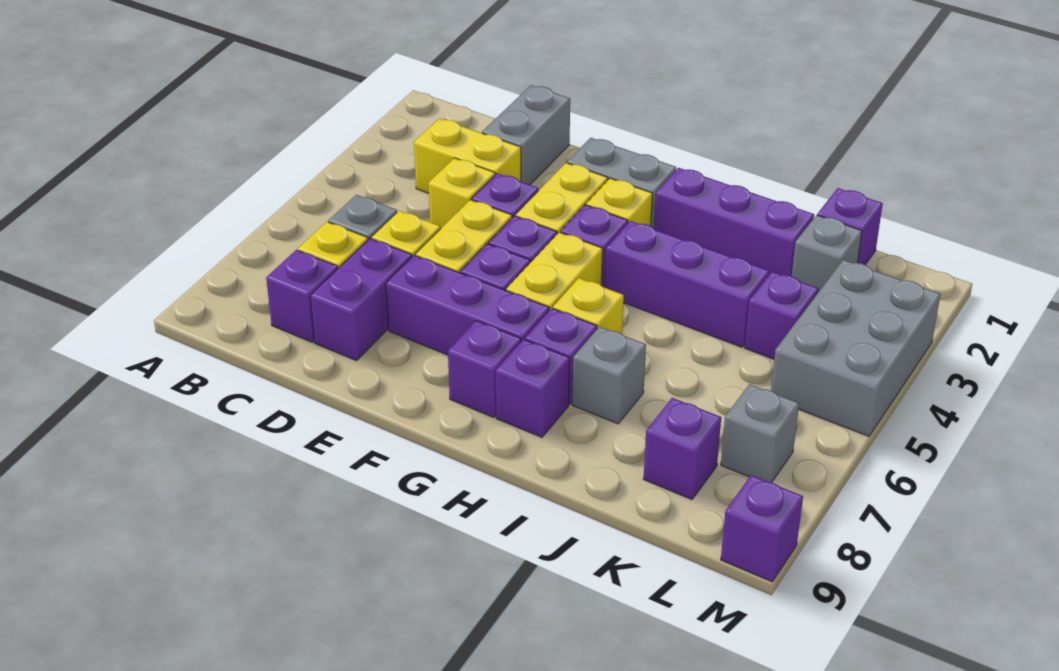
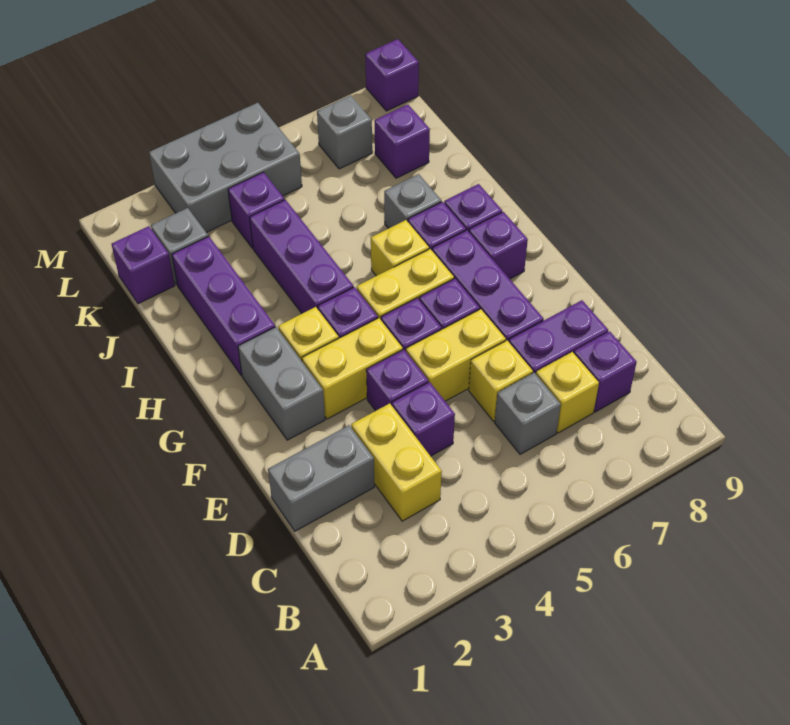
yellow 1x1 brick [429,158,495,228] -> purple 1x1 brick [392,382,455,456]

